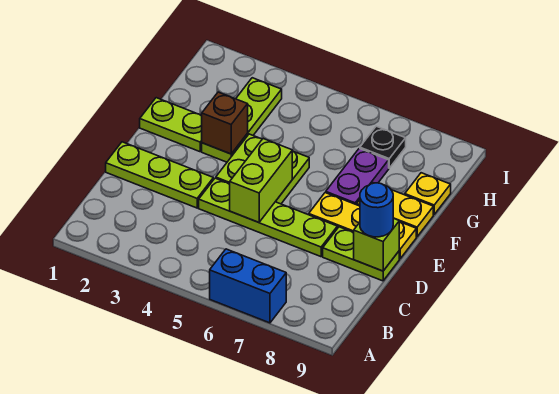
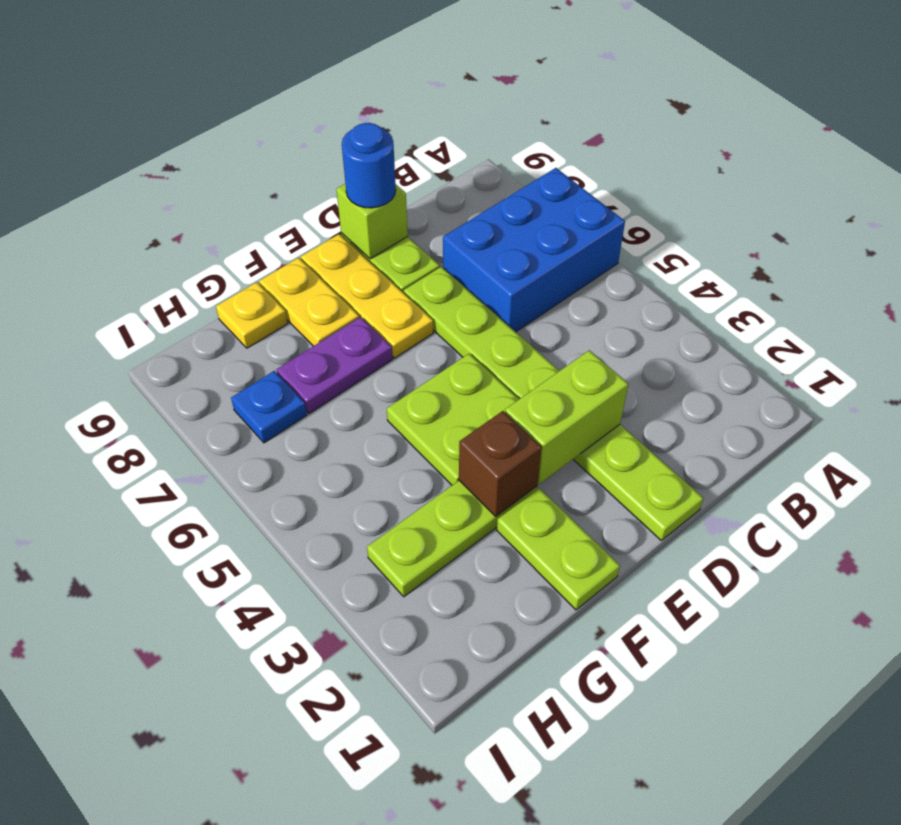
blue 1x2 brick [210,249,286,323] -> blue 2x3 brick [443,168,625,332]
lime 1x2 brick [230,139,292,222] -> lime 1x2 brick moved to [505,350,628,484]
black 1x1 plate [360,126,406,168] -> blue 1x1 plate [231,371,307,443]

